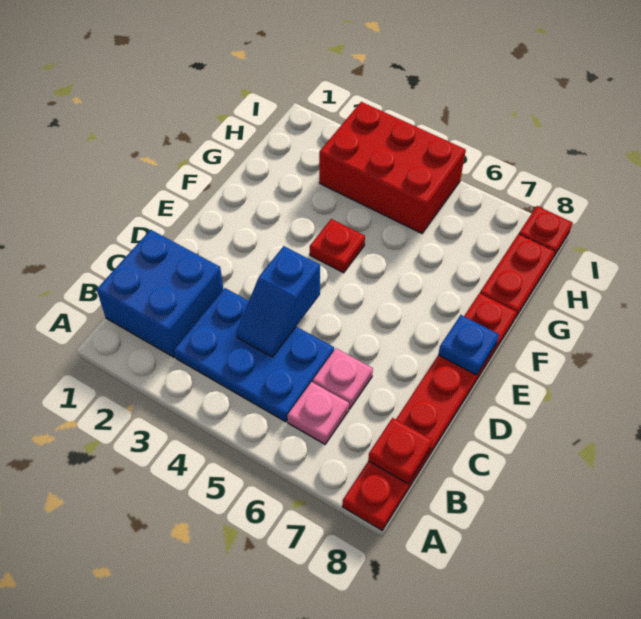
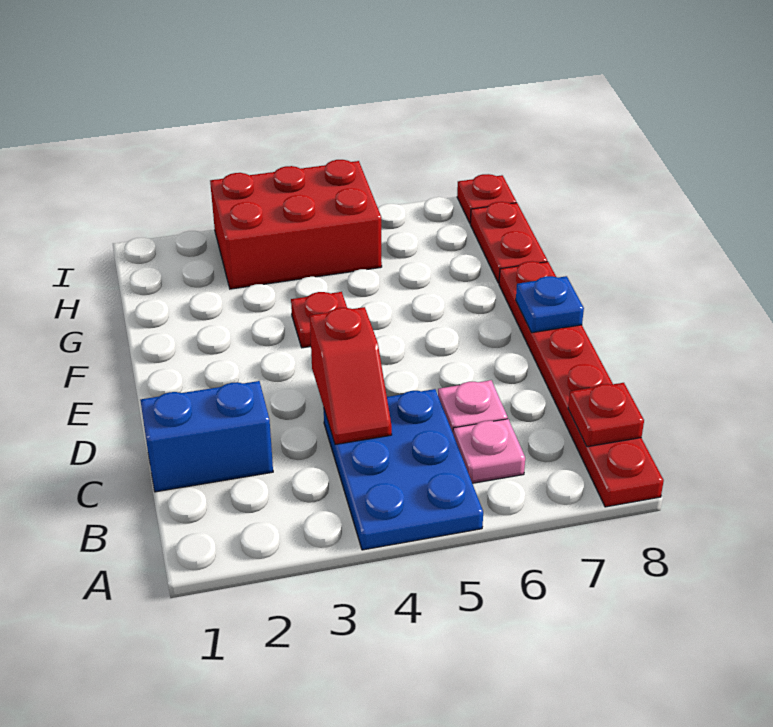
blue 2x2 brick [97,230,224,357] -> blue 1x2 brick [140,381,273,492]
blue 2x3 plate [174,288,334,422] -> blue 2x3 plate turned to [324,389,483,550]
blue 1x2 slope [236,246,320,357] -> red 1x2 slope [310,307,392,445]

